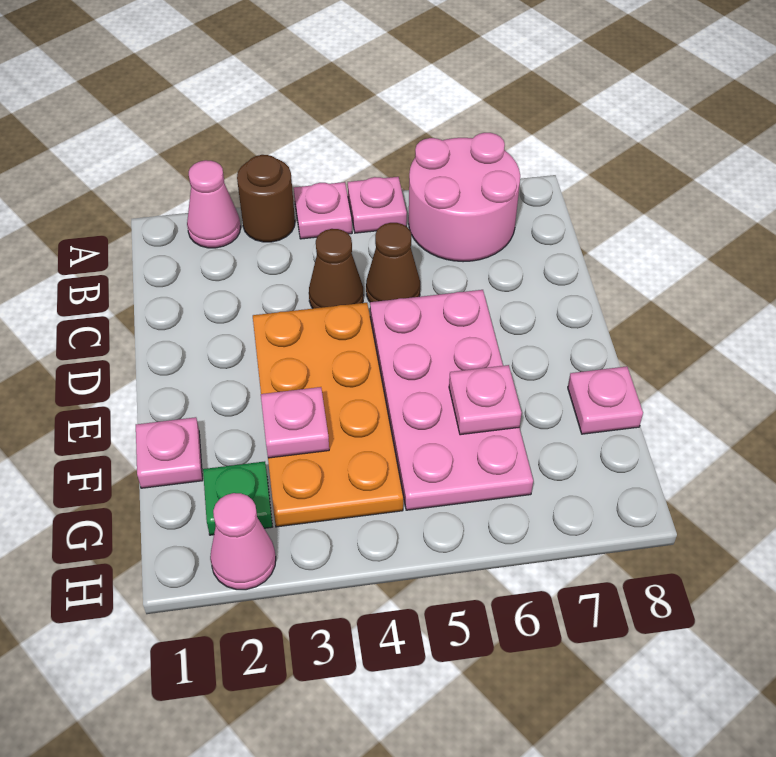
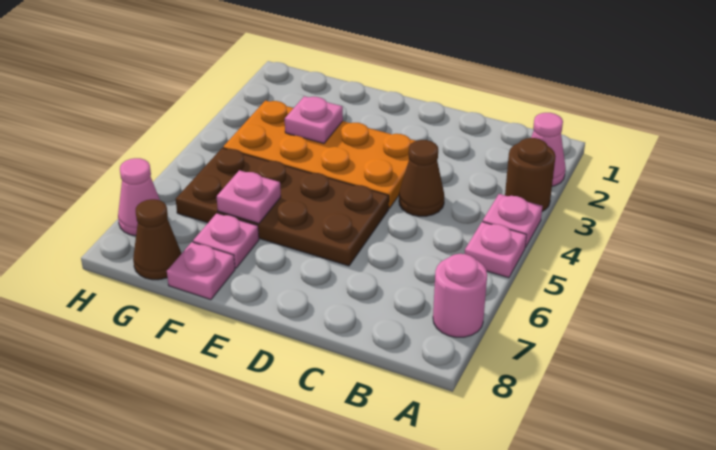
pink 2x2 round brick [409,133,520,262] -> pink 1x1 round brick [433,254,487,337]
brown 1x1 cone [366,223,420,302] -> brown 1x1 cone moved to [133,199,181,280]
pink 2x4 plate [370,290,533,510] -> brown 2x4 plate [176,148,389,266]
pink 1x1 plate [136,417,203,488] -> pink 1x1 plate moved to [193,213,259,268]
green 1x1 plate [203,461,272,535] -> none
pink 1x1 cone [210,493,276,590] -> pink 1x1 cone moved to [118,158,160,236]

